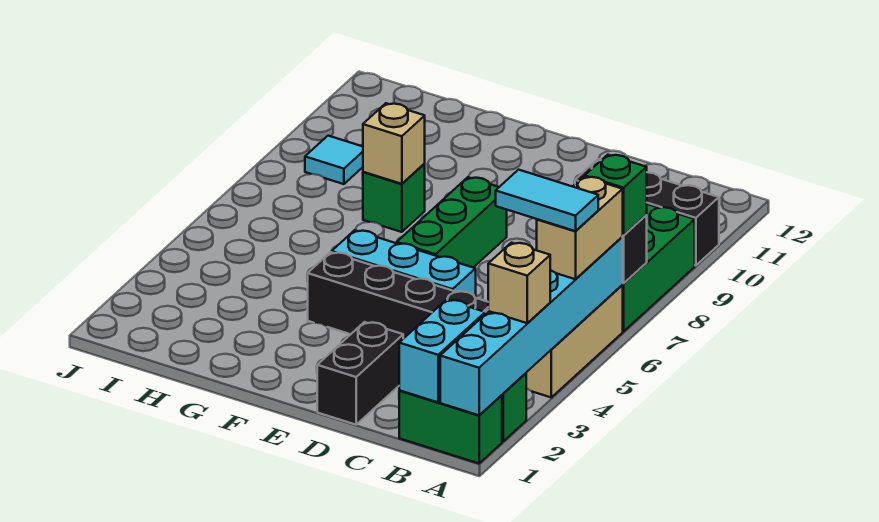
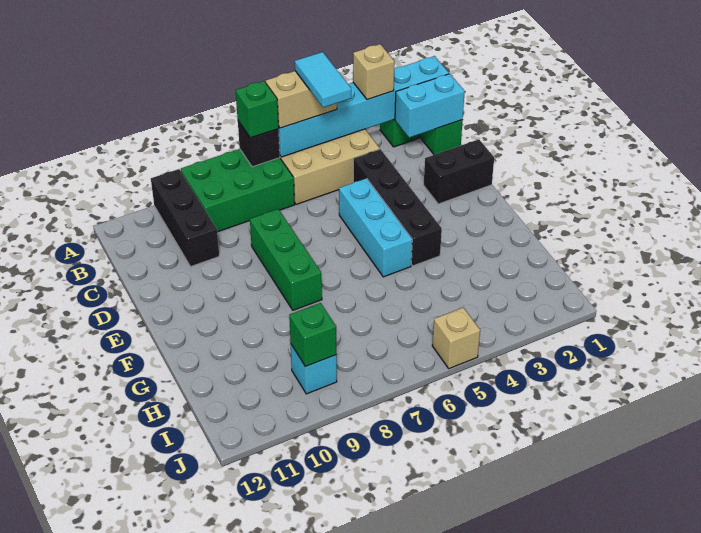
green 1x3 brick [397,177,507,267] -> green 1x3 brick turned to [250,209,322,310]
green 1x1 brick [363,164,425,232] -> green 1x1 brick moved to [289,303,336,367]
tan 1x1 brick [363,103,425,184] -> tan 1x1 brick moved to [432,308,480,369]
cyan 1x1 tile [305,136,363,184] -> cyan 1x1 brick [291,345,337,394]

